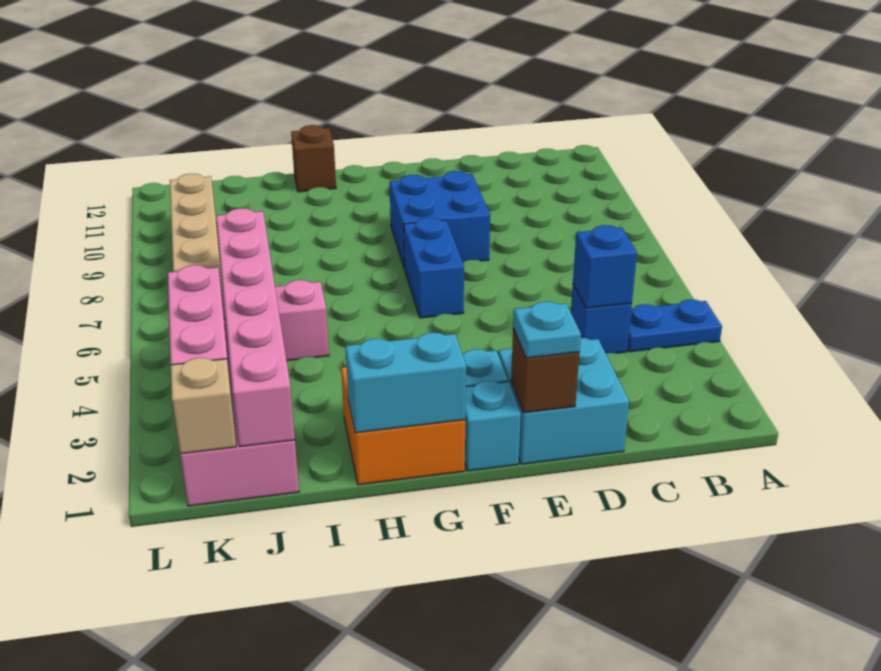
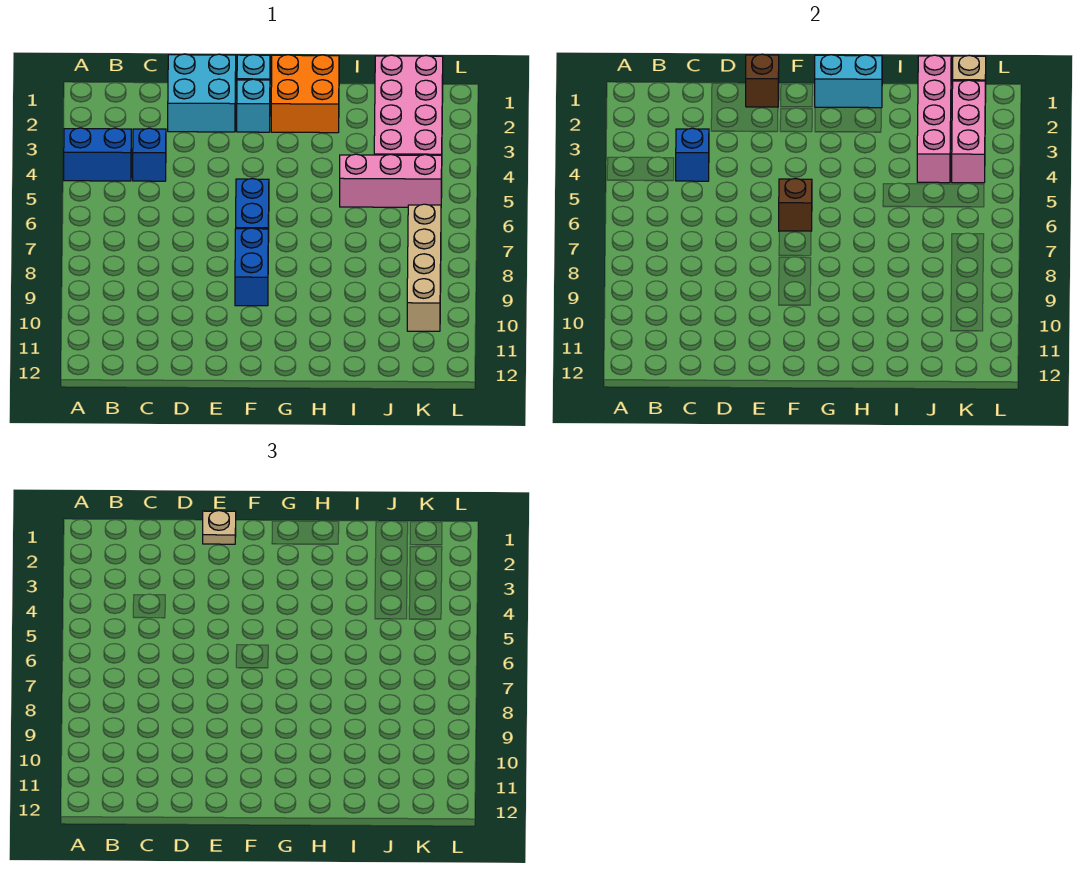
blue 1x2 plate [627,299,722,352] -> blue 1x2 brick [64,128,131,181]
cyan 1x1 plate [513,302,581,358] -> tan 1x1 plate [203,511,236,544]
blue 2x2 brick [390,171,490,268] -> blue 1x2 brick [235,228,268,306]
brown 1x1 brick [291,125,336,192] -> brown 1x1 brick moved to [779,179,812,231]
pink 1x6 brick [216,208,295,447] -> pink 1x4 brick [917,55,951,183]

